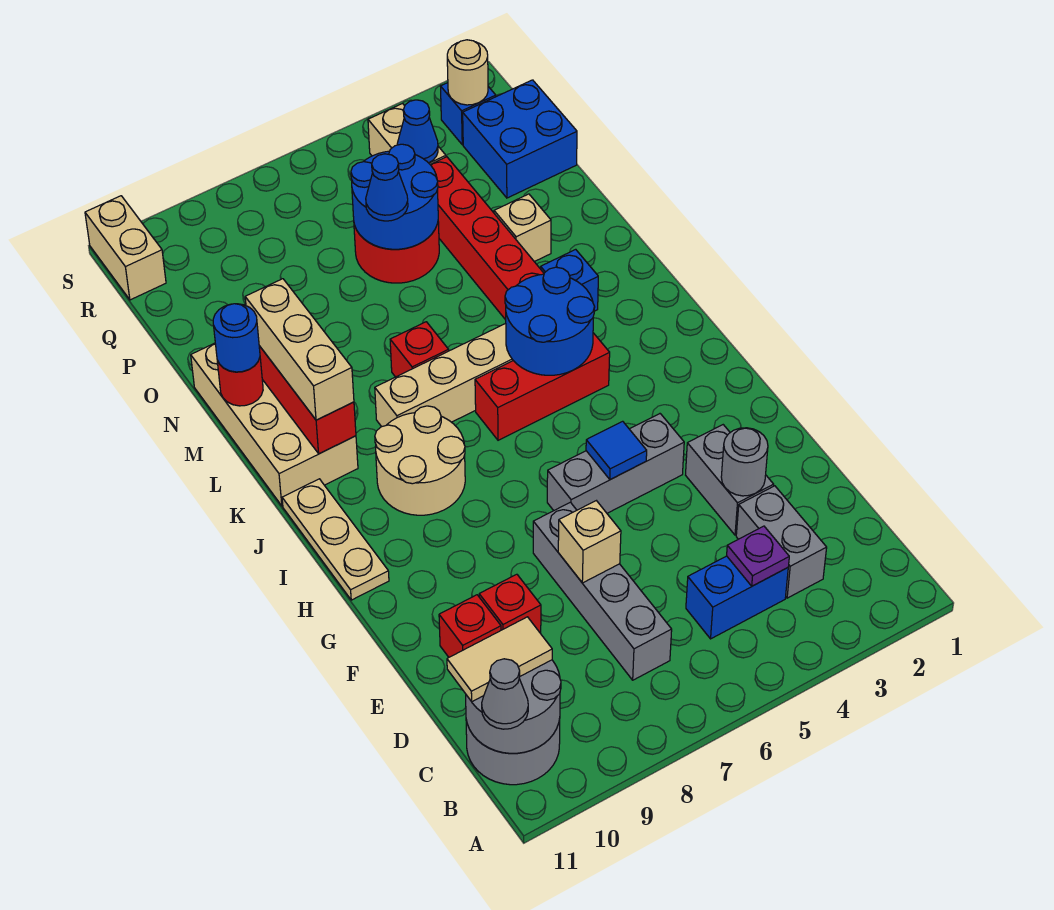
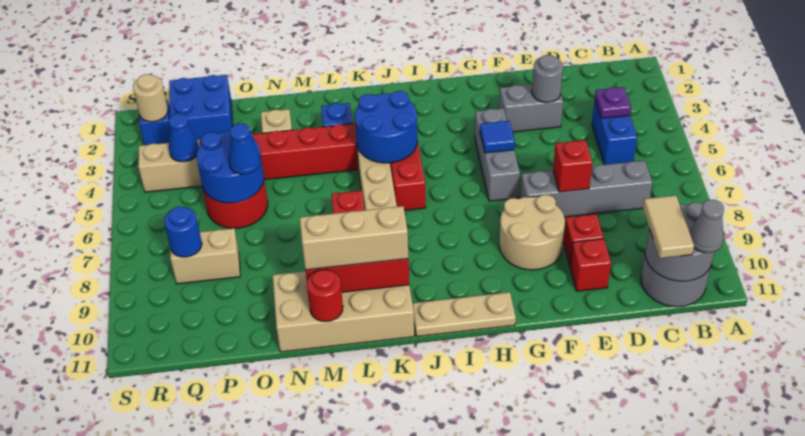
grey 1x2 brick [736,486,827,598] -> none
tan 1x1 brick [558,501,621,583] -> red 1x1 brick [553,140,593,192]
tan 2x2 round brick [375,406,465,515] -> tan 2x2 round brick moved to [499,195,565,270]
blue 1x1 round brick [213,304,260,372] -> blue 1x1 round brick moved to [164,207,202,257]
tan 1x2 brick [85,196,166,300] -> tan 1x2 brick moved to [170,228,240,284]

